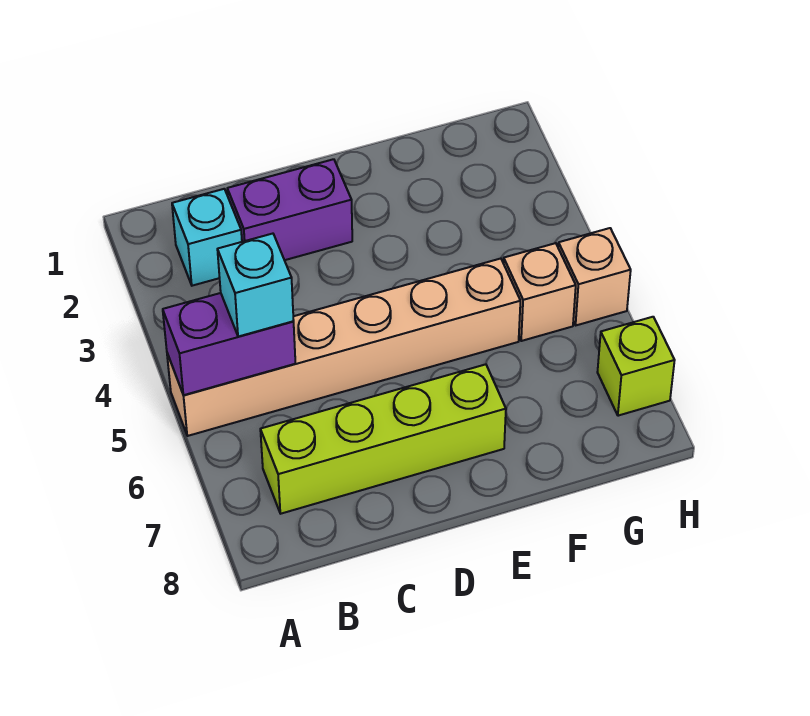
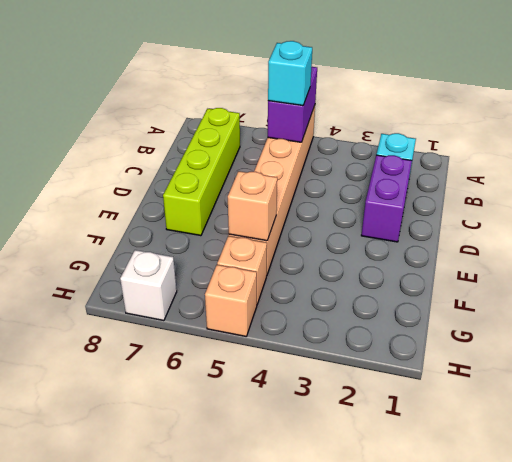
none -> tan 1x1 brick [228,171,277,241]
lime 1x1 brick [597,317,675,416] -> white 1x1 brick [120,250,177,321]

